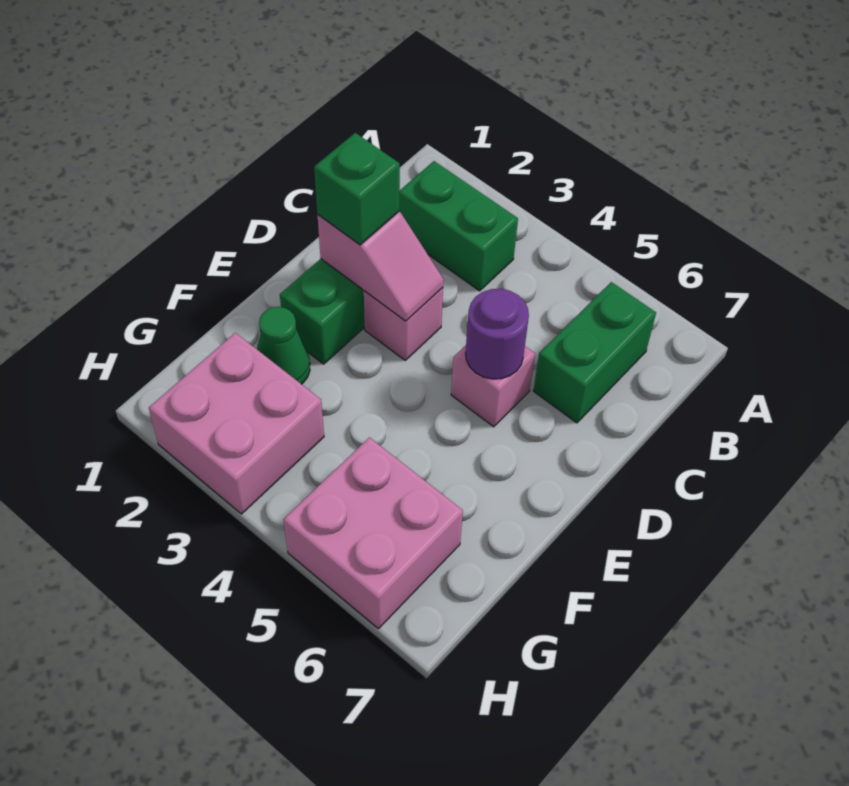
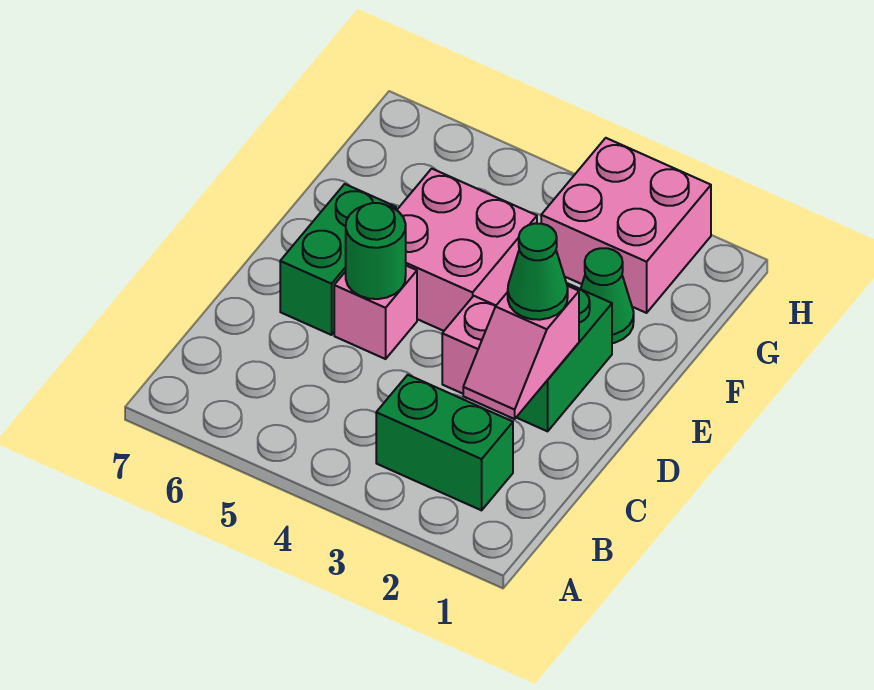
green 1x2 brick [533,282,656,423] -> green 1x2 brick moved to [280,184,396,335]
pink 1x2 slope [318,211,444,321] -> pink 1x2 slope turned to [463,286,579,419]
green 1x1 brick [314,133,400,245] -> green 1x1 cone [508,223,568,320]
purple 1x1 round brick [466,289,529,379] -> green 1x1 round brick [346,203,406,299]
pink 2x2 brick [284,437,463,629] -> pink 2x2 brick moved to [397,169,537,331]

